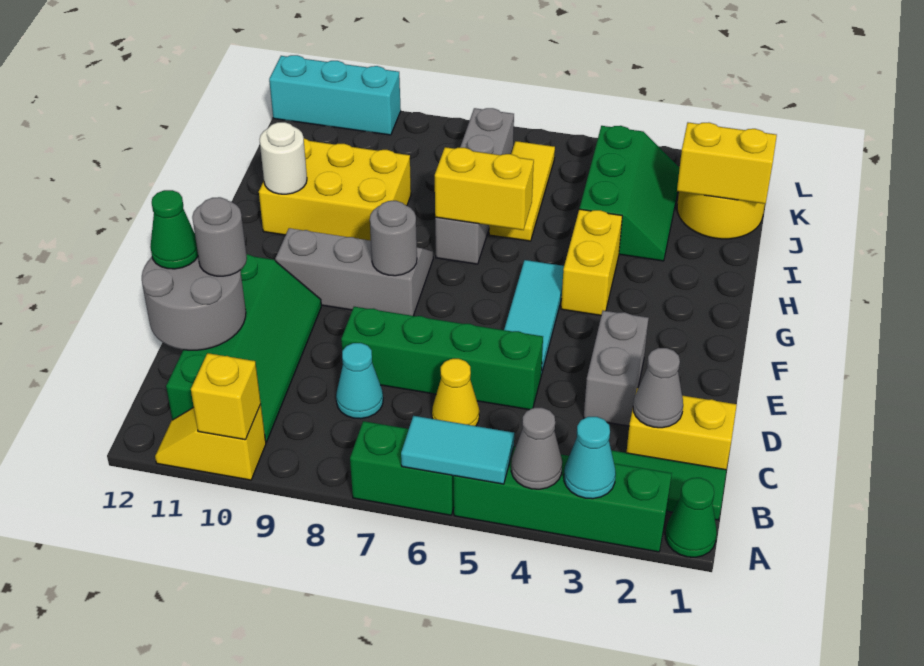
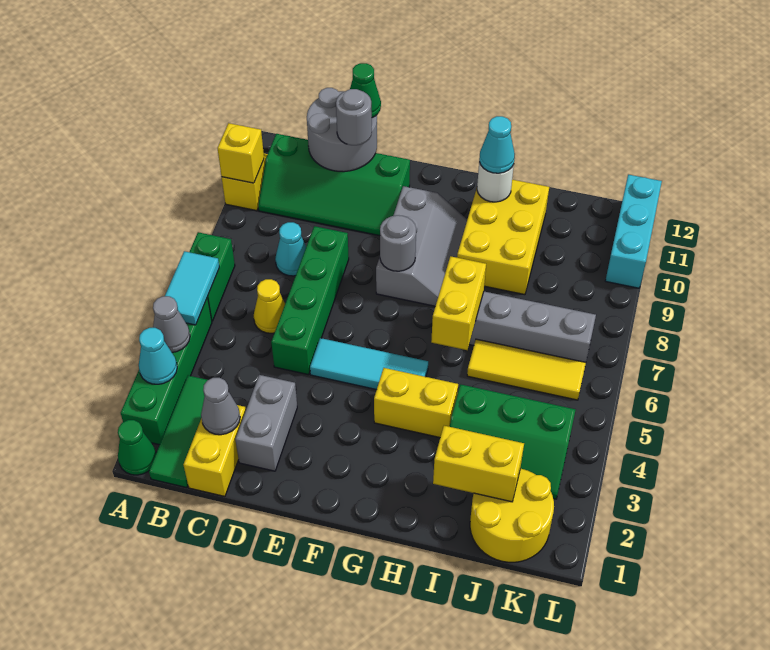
grey 1x2 brick [584,311,649,426] -> grey 1x2 brick turned to [235,375,297,471]
none -> cyan 1x1 cone [479,116,515,173]
yellow 1x2 brick [677,123,777,204] -> yellow 1x2 brick turned to [433,426,524,502]

